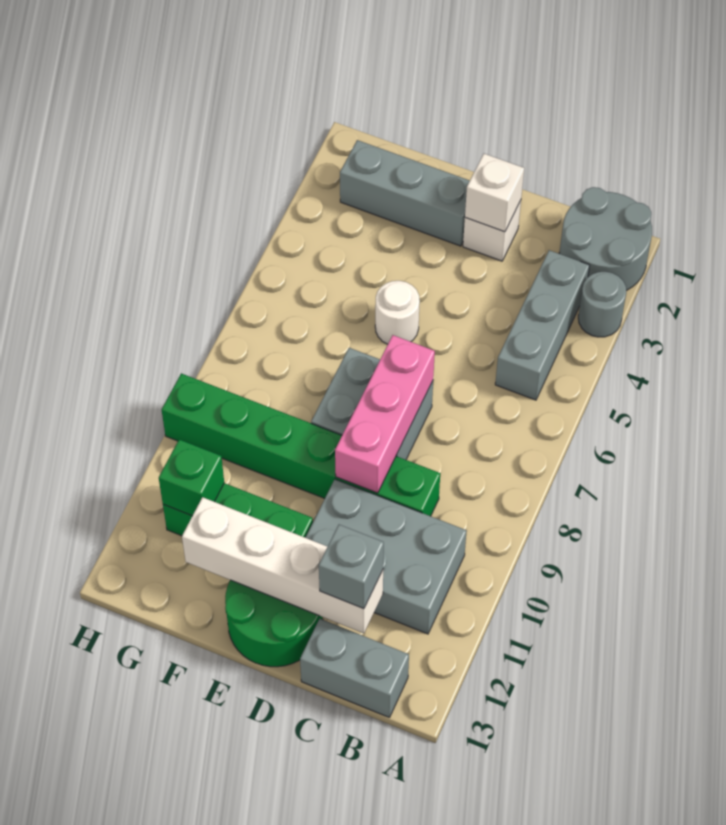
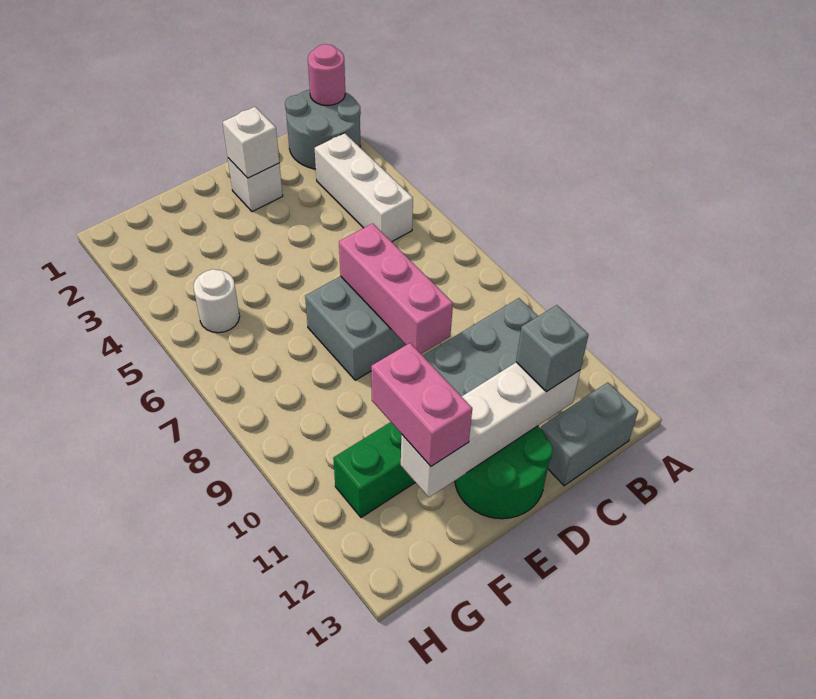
none -> pink 1x1 round brick [308,44,345,106]
grey 1x1 round brick [578,272,626,337] -> none
grey 1x3 brick [495,250,590,400] -> white 1x3 brick [315,133,413,242]
green 1x6 brick [162,373,440,516] -> none
grey 1x3 brick [340,140,470,246] -> none
white 1x1 round brick [375,281,420,344] -> white 1x1 round brick moved to [194,269,240,333]
none -> pink 1x2 brick [371,343,472,466]
green 1x1 brick [159,439,224,516] -> none

